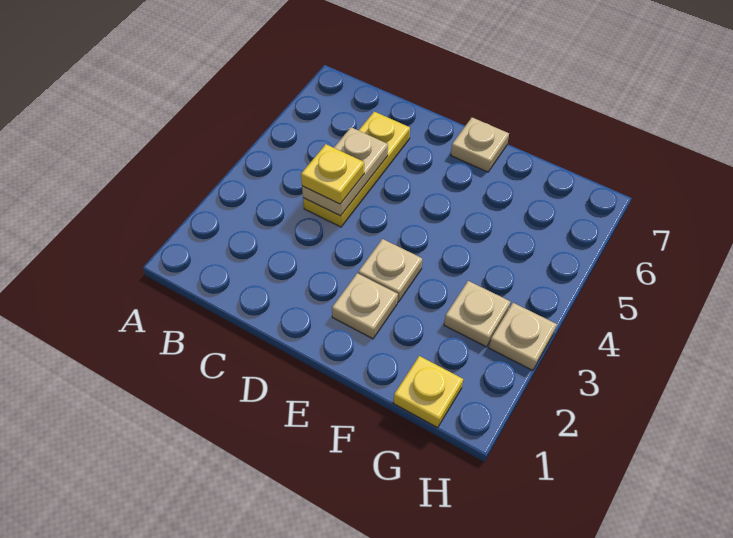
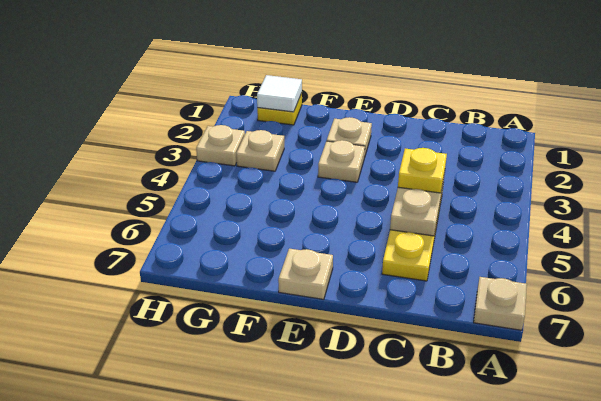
none -> tan 1x1 plate [474,277,527,330]
none -> white 1x1 tile [257,75,302,112]

